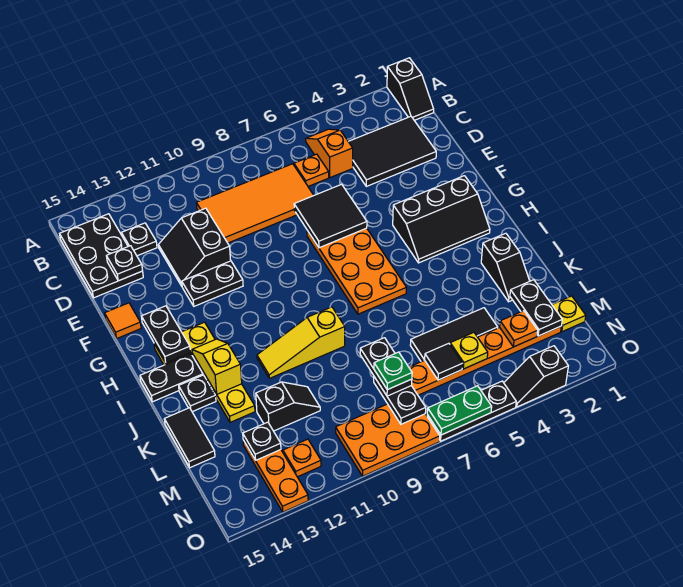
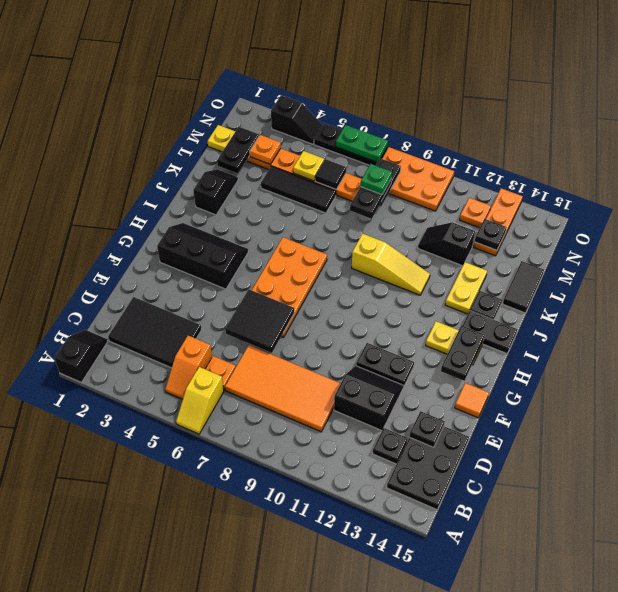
black 2x2 slope [158,208,231,286] -> black 2x2 slope turned to [334,366,403,431]
yellow 1x2 slope [192,339,242,394] -> yellow 1x2 slope moved to [176,367,224,434]

